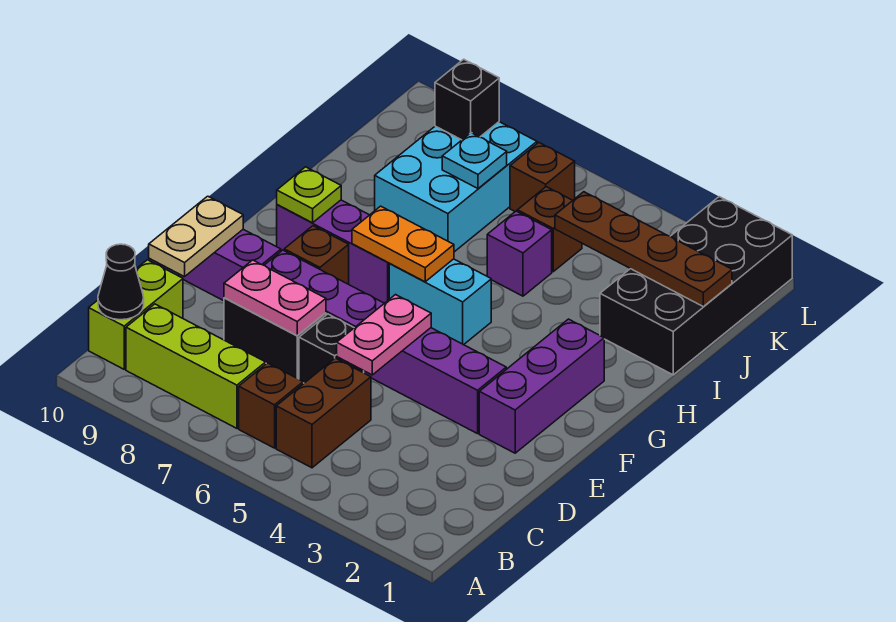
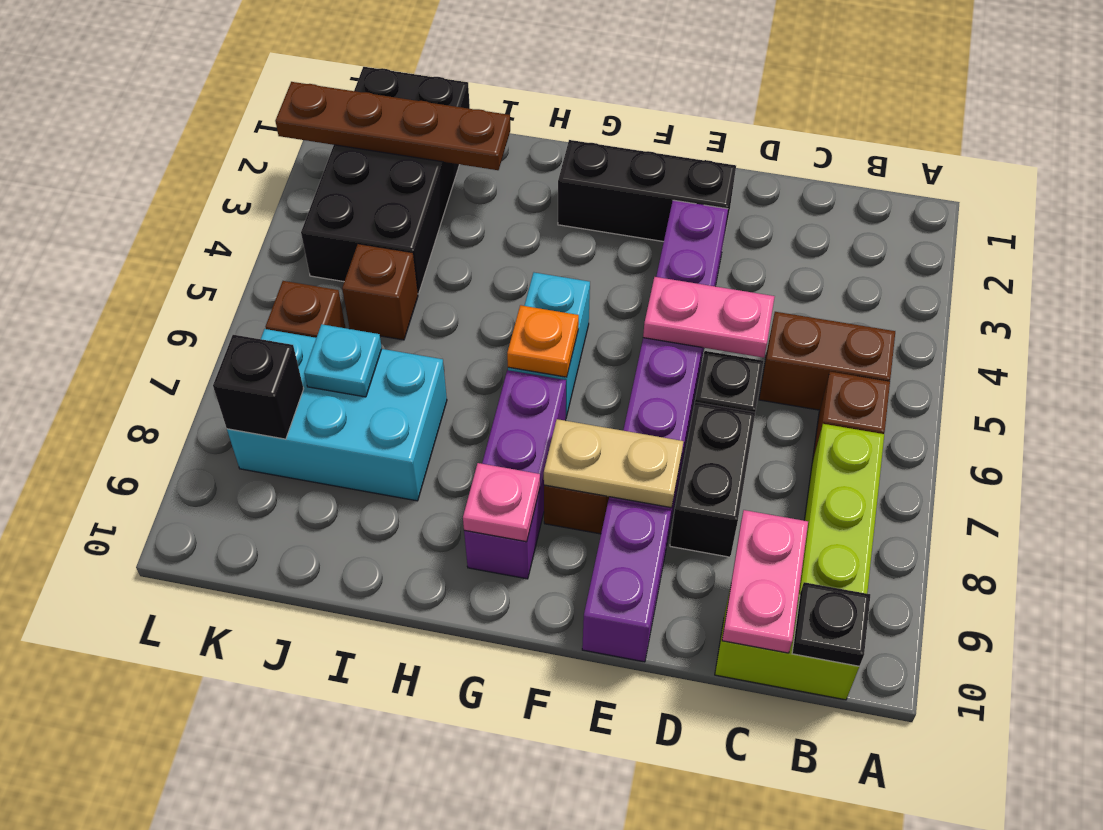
black 1x1 cone [98,244,144,320] -> black 1x1 plate [792,582,870,666]
pink 1x2 plate [224,260,326,336] -> pink 1x2 plate moved to [722,510,808,653]
tan 1x2 plate [149,196,243,277] -> tan 1x2 plate moved to [544,419,683,508]
purple 1x3 brick [479,319,604,453] -> black 1x3 brick [558,140,736,243]
orange 1x2 plate [352,206,454,282] -> orange 1x1 plate [507,305,579,377]
lime 1x1 plate [277,167,341,223] -> pink 1x1 plate [463,463,540,542]
black 2x4 brick [600,197,792,375] -> black 2x4 brick turned to [301,67,470,294]
purple 1x1 brick [487,211,552,296] -> none
brown 1x4 plate [555,192,732,307] -> brown 1x4 plate turned to [275,82,510,170]

